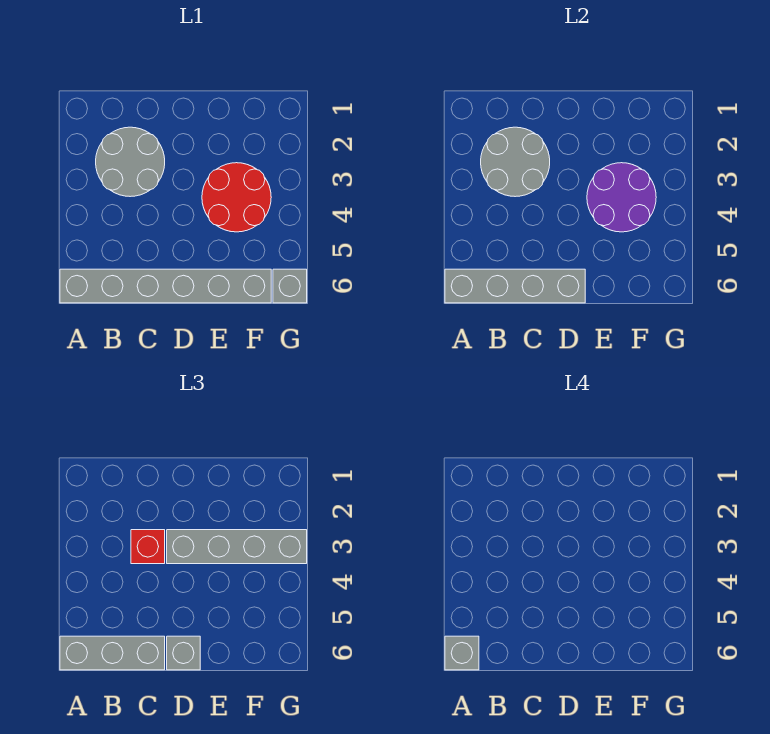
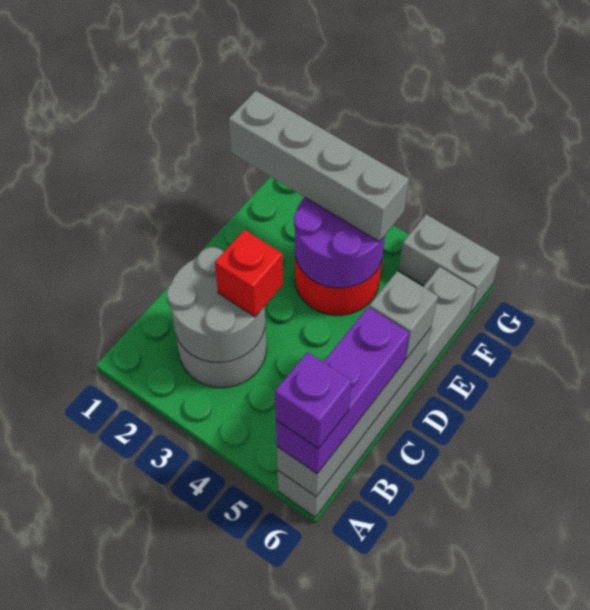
grey 1x3 brick [60,636,165,670] -> purple 1x3 brick [276,307,409,473]
grey 1x1 brick [445,636,479,670] -> purple 1x1 brick [275,352,352,448]
grey 1x4 brick [167,530,307,564] -> grey 1x4 brick turned to [229,91,409,241]
grey 1x1 brick [273,269,307,303] -> grey 1x2 brick [399,214,500,314]

